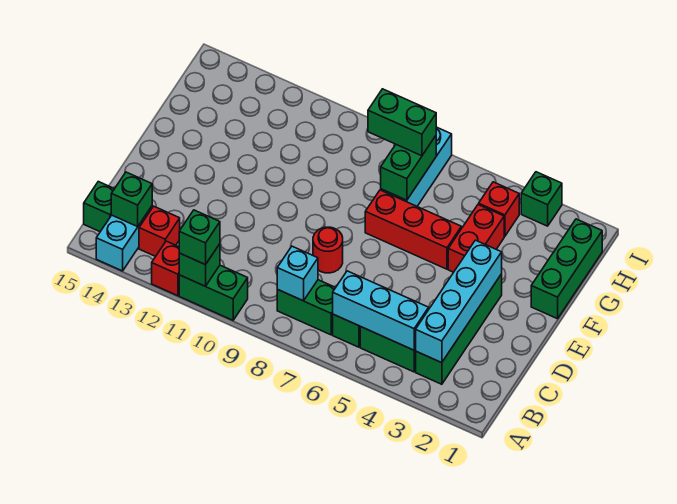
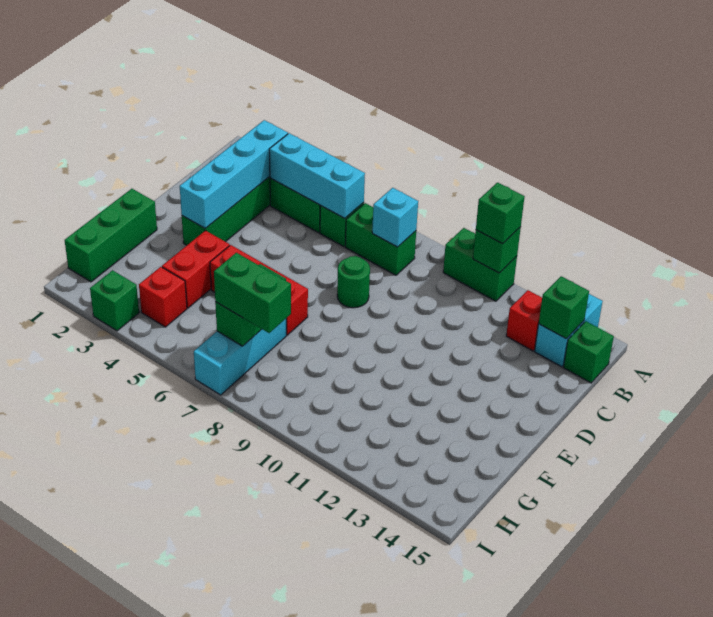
red 1x1 brick [152,241,179,296] -> none
red 1x1 round brick [313,227,343,273] -> green 1x1 round brick [337,256,370,308]

